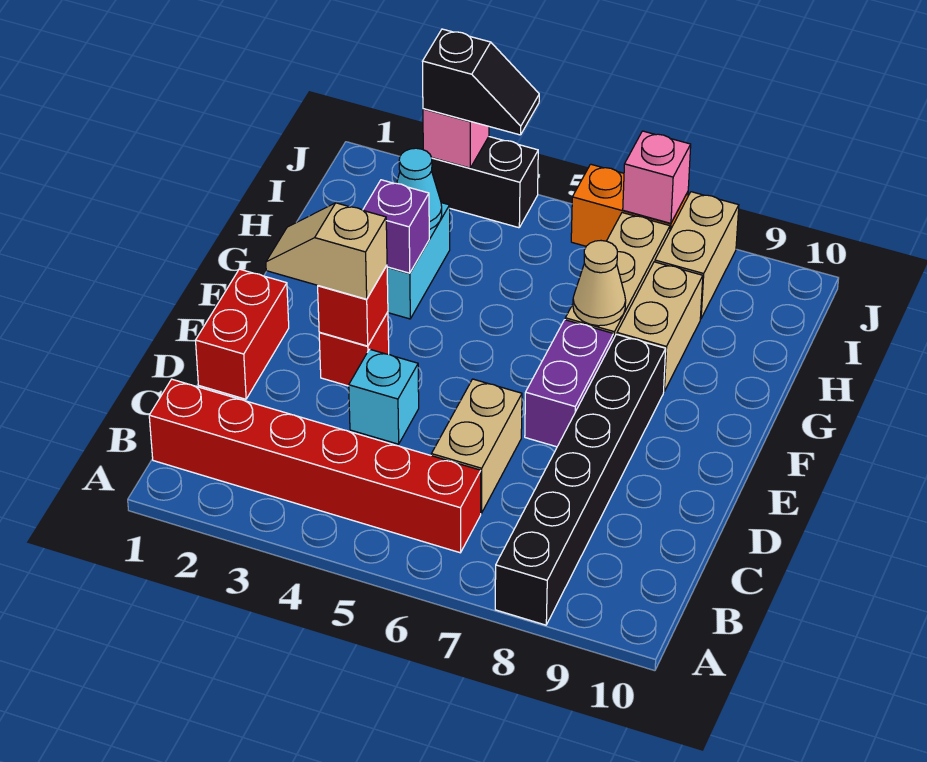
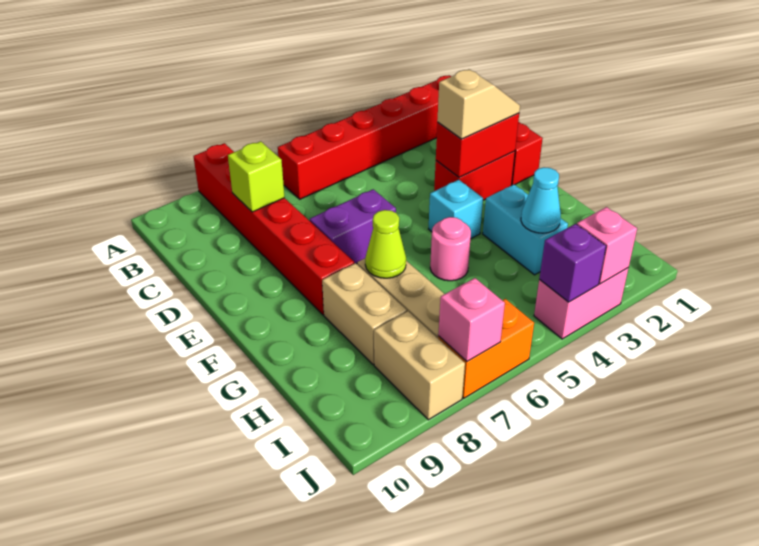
black 1x6 brick [495,334,666,625] -> red 1x6 brick [193,143,354,315]
tan 1x2 brick [431,379,522,513] -> none
none -> lime 1x1 brick [228,141,285,212]
cyan 1x1 brick [349,349,419,444] -> cyan 1x1 brick moved to [429,180,483,238]
red 1x1 brick [319,312,389,386] -> red 1x2 brick [434,151,515,200]
red 1x1 brick [318,266,388,346] -> red 1x2 brick [436,113,519,178]
purple 1x2 brick [525,320,614,447] -> purple 1x2 brick turned to [310,189,396,264]
purple 1x1 brick [363,180,429,273] -> purple 1x1 brick moved to [539,224,606,302]
none -> pink 1x1 round brick [430,217,471,281]
tan 1x1 cone [573,241,626,326] -> lime 1x1 cone [365,210,406,278]
black 1x2 brick [432,137,538,228] -> pink 1x2 brick [534,268,628,339]
black 1x2 slope [422,29,539,135] -> none

